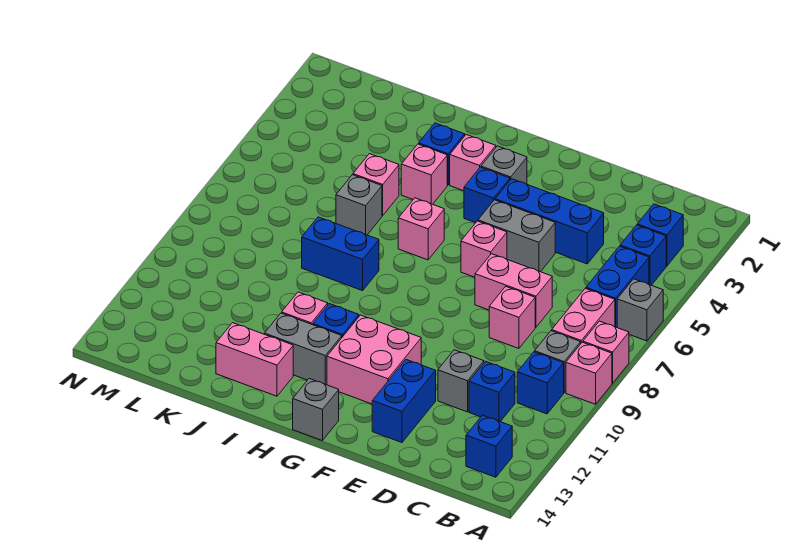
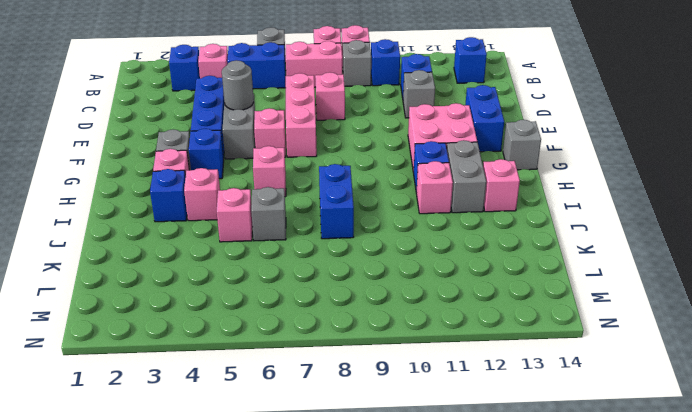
blue 1x1 brick [620,225,666,285] -> pink 1x1 brick [198,44,228,78]
pink 1x2 brick [475,254,552,327] -> pink 1x3 brick [286,73,317,157]
none -> grey 1x1 round brick [222,60,254,110]
blue 1x2 brick [372,360,436,443] -> blue 1x2 brick turned to [465,85,504,152]
pink 1x2 brick [216,323,293,396] -> pink 1x1 brick [483,159,520,212]

